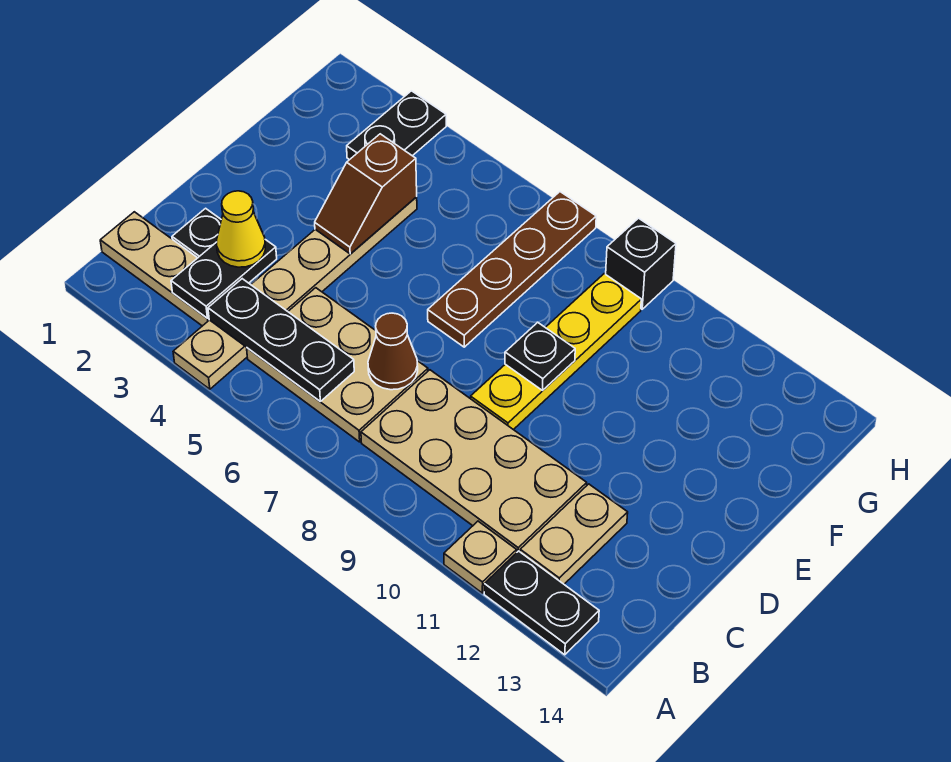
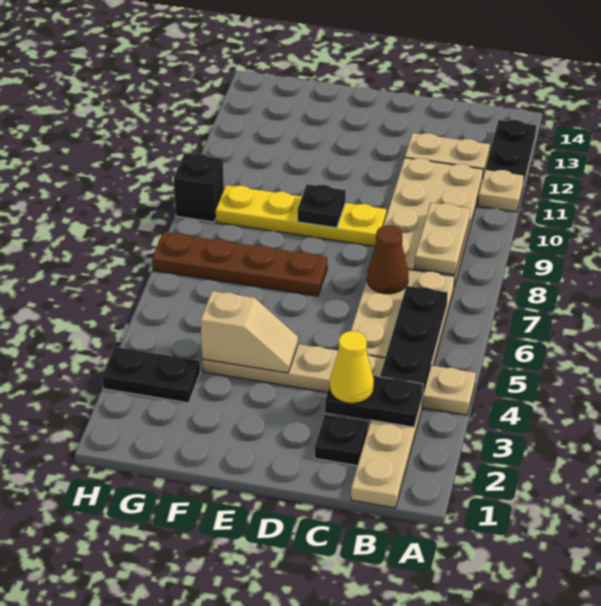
none -> tan 1x2 plate [414,203,470,275]
brown 1x2 slope [315,134,417,254] -> tan 1x2 slope [201,291,298,373]

